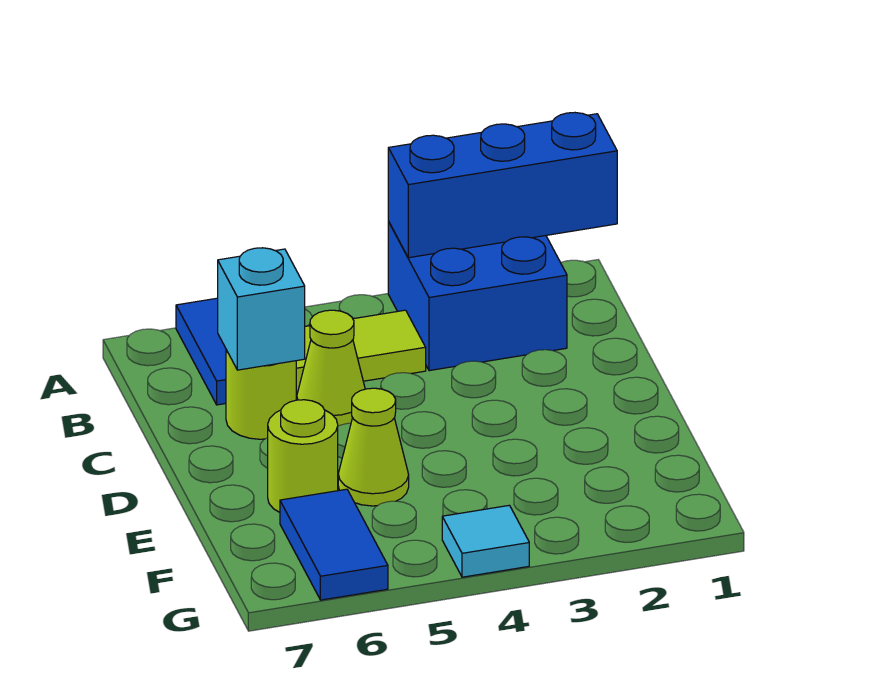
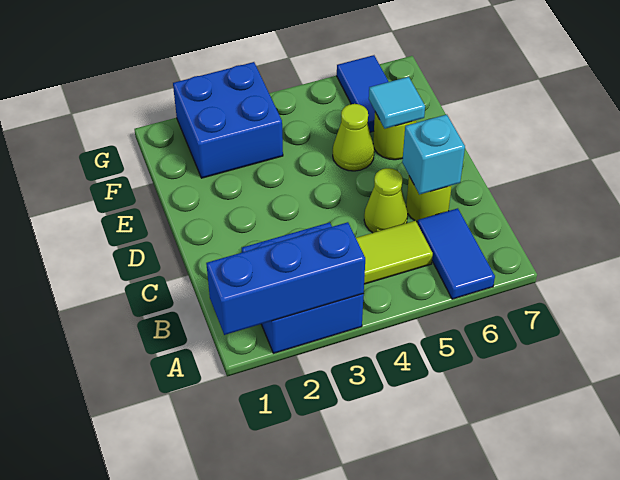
none -> blue 2x2 brick [173,62,283,178]
cyan 1x1 tile [442,505,529,577] -> cyan 1x1 tile moved to [369,77,425,129]

